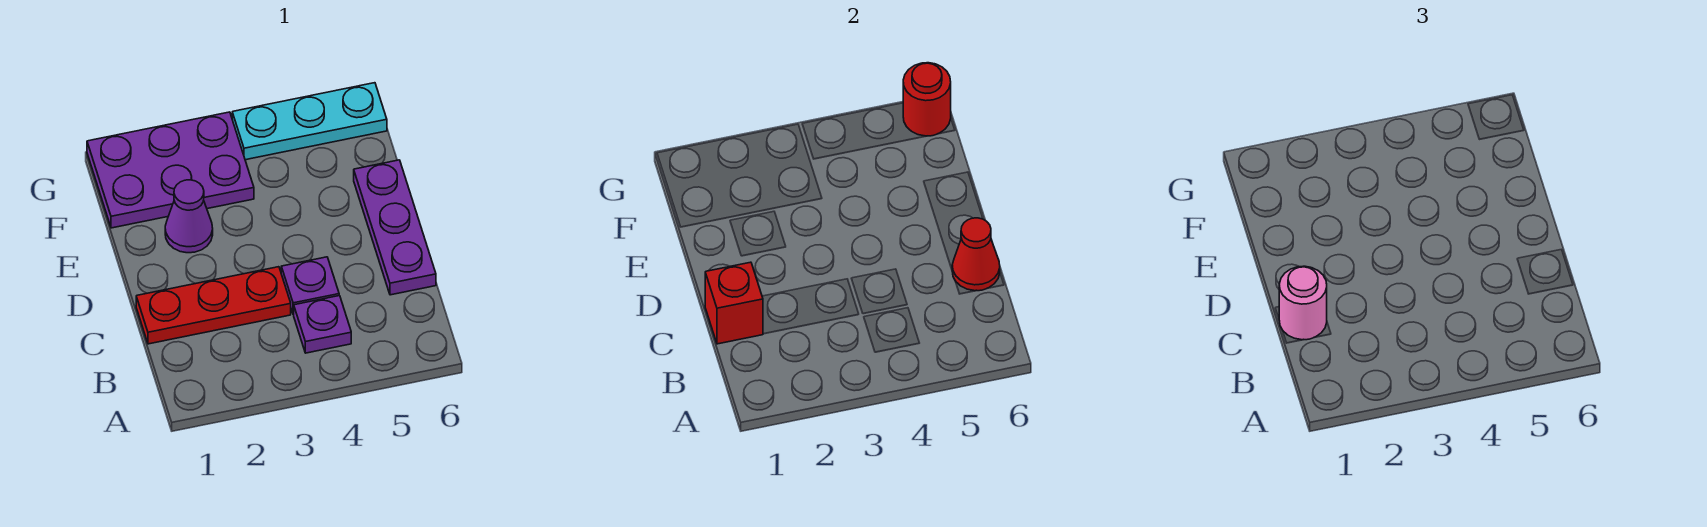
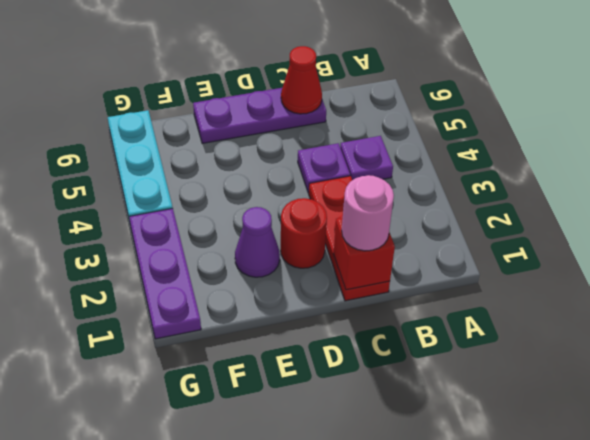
purple 2x3 plate [87,112,254,228] -> purple 1x3 plate [129,209,201,339]
red 1x1 round brick [903,63,951,136] -> red 1x1 round brick moved to [281,198,327,268]

